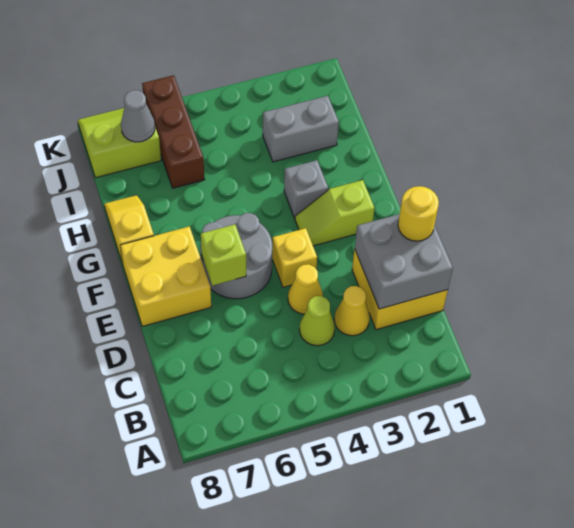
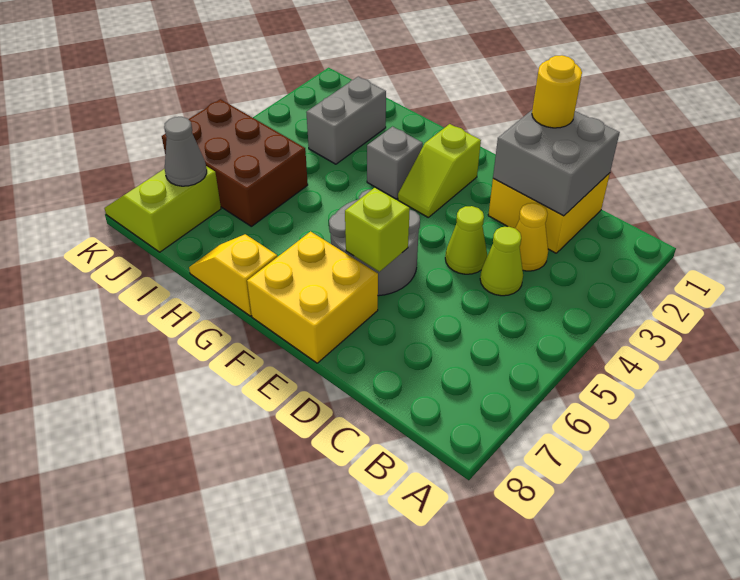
yellow 1x1 cone [288,264,323,314] -> lime 1x1 cone [445,206,487,274]
yellow 1x1 brick [272,228,317,287] -> none
brown 1x3 brick [142,75,205,188] -> brown 2x3 brick [162,99,308,226]

